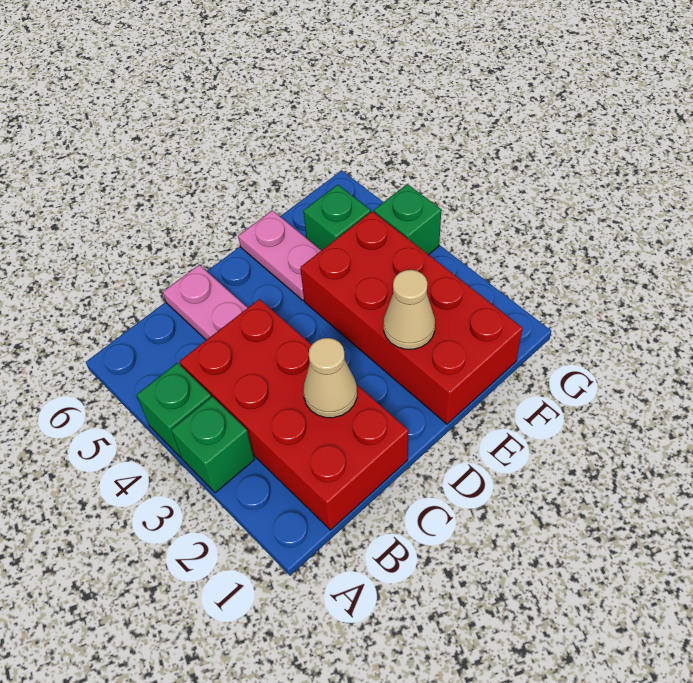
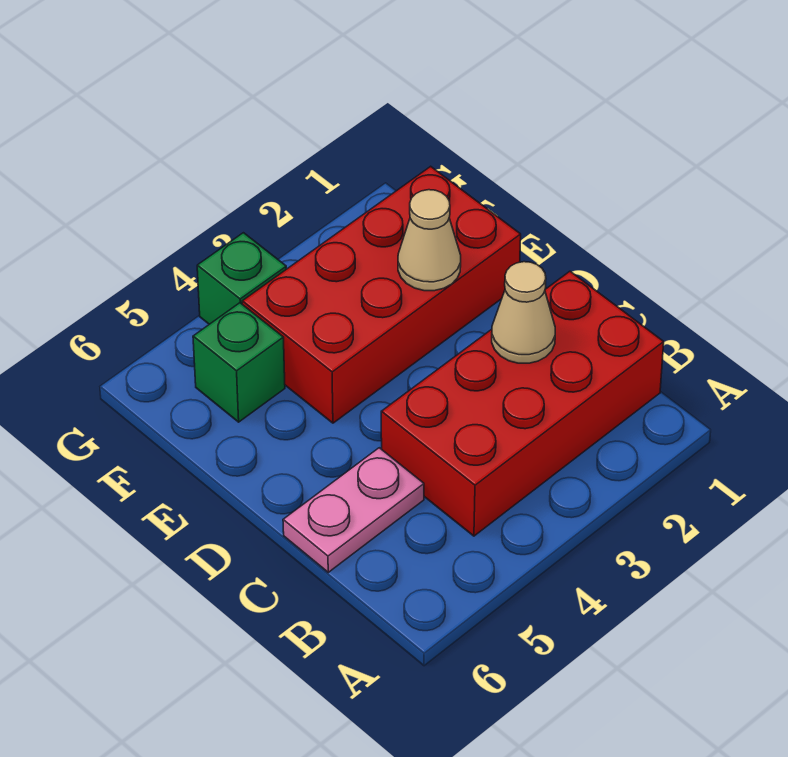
green 1x1 brick [171,396,254,493] -> none
green 1x1 brick [137,363,211,457] -> none
pink 1x2 plate [238,210,321,300] -> none

